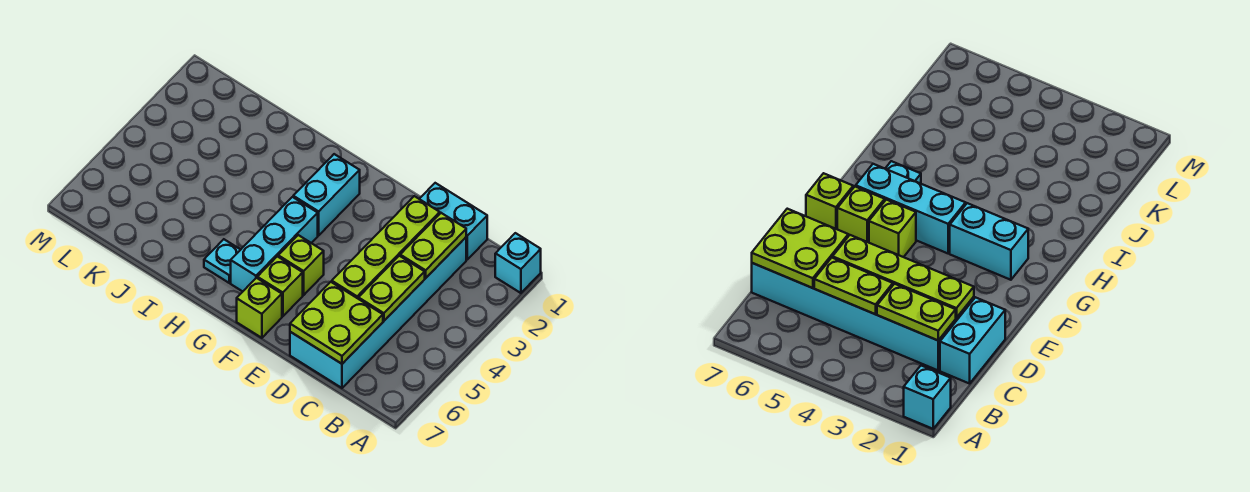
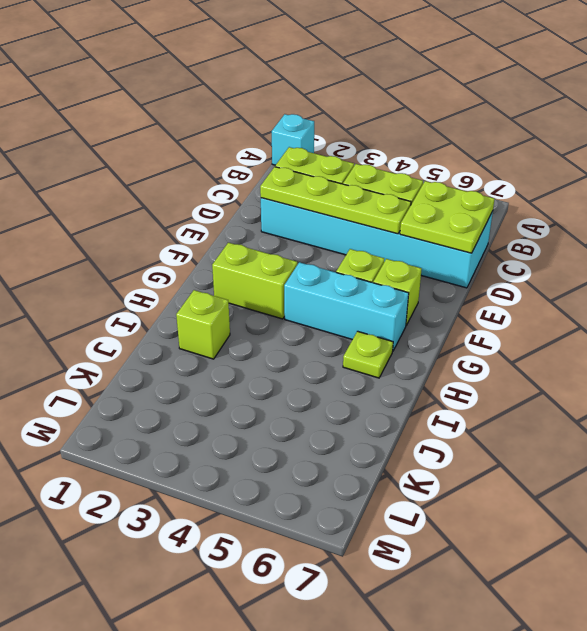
cyan 1x2 brick [420,183,487,259] -> none
lime 1x1 brick [237,278,282,338] -> lime 1x1 brick moved to [176,290,230,359]
cyan 1x2 brick [293,154,360,235] -> lime 1x2 brick [212,243,297,319]
cyan 1x1 plate [204,239,240,283] -> lime 1x1 plate [343,331,393,378]

